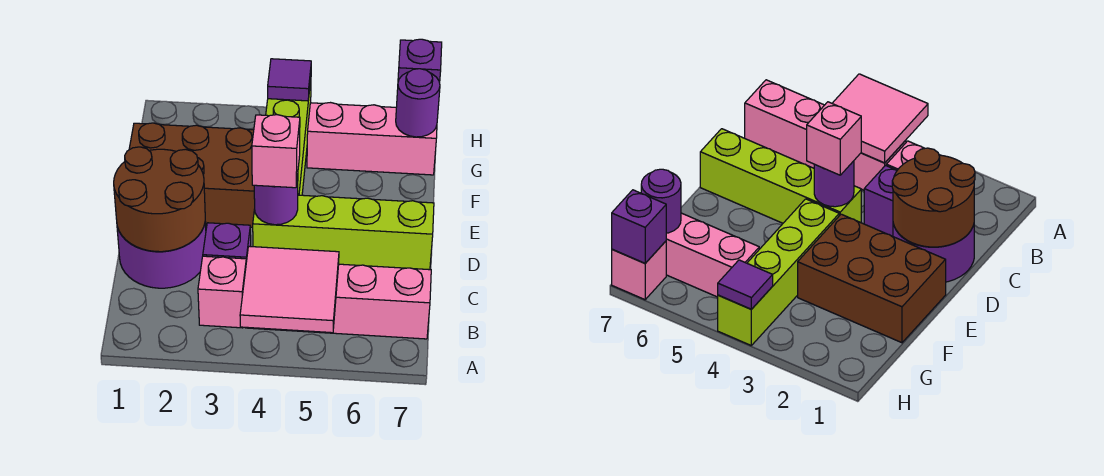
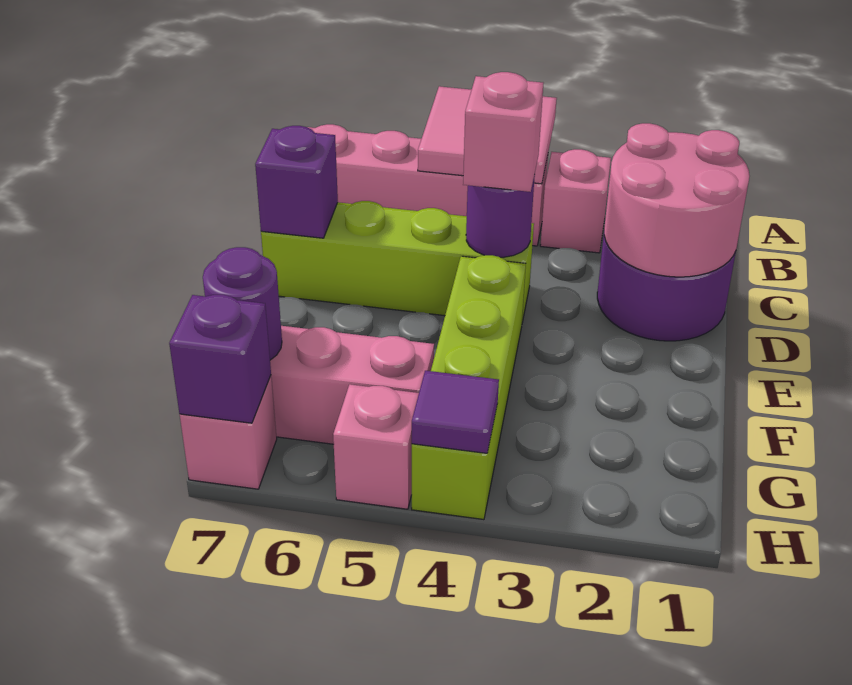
brown 2x2 round brick [114,147,205,252] -> pink 2x2 round brick [604,123,750,277]
purple 1x1 brick [203,223,251,262] -> purple 1x1 brick moved to [255,126,338,238]
brown 2x3 brick [129,123,255,227] -> none
none -> pink 1x1 brick [333,384,419,509]

